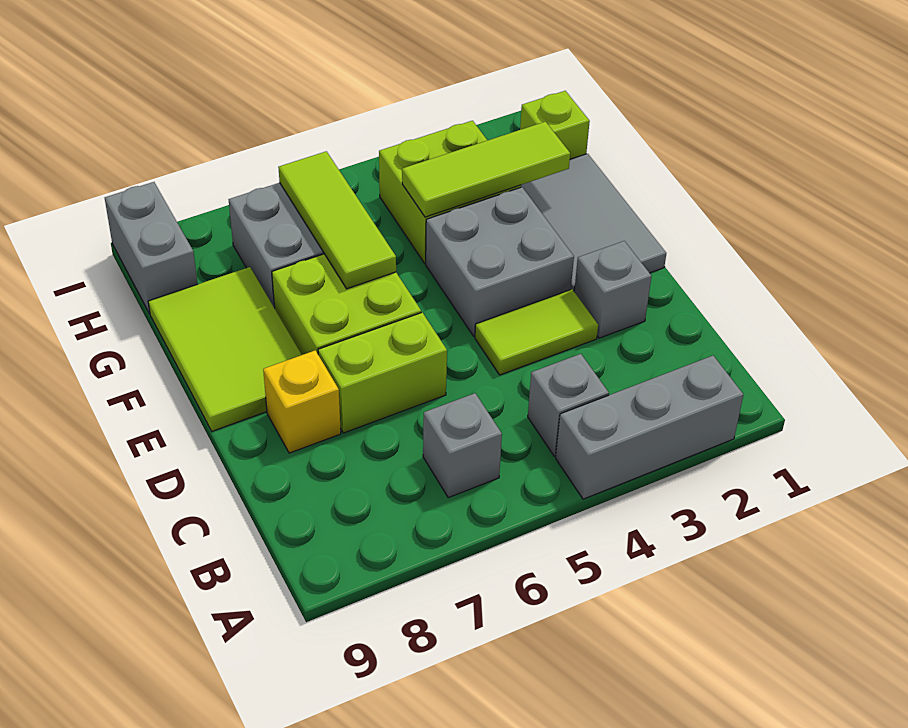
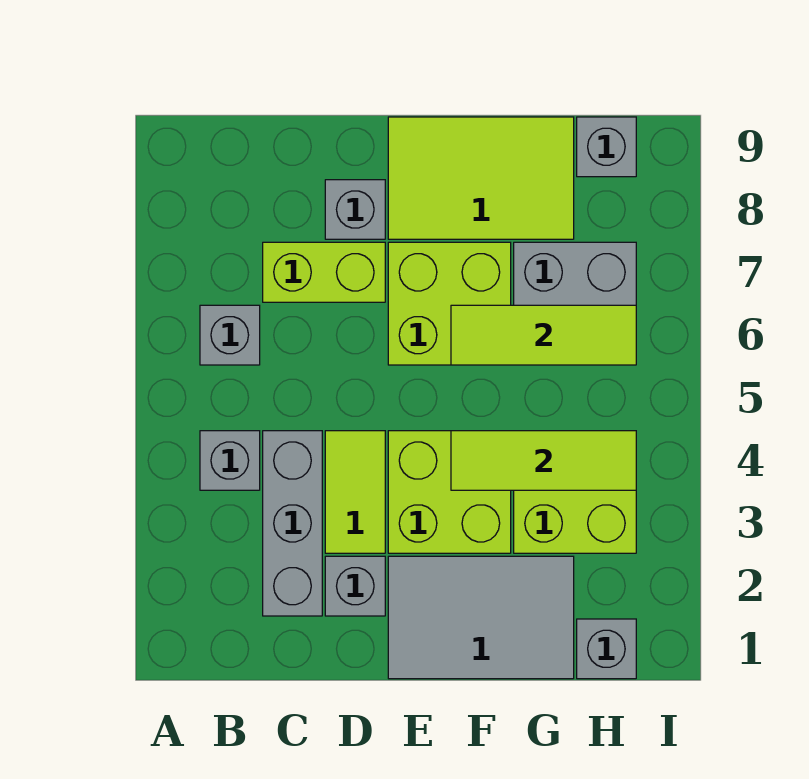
grey 1x3 brick [556,356,743,499] -> grey 1x3 brick moved to [263,431,322,616]
lime 1x2 brick [318,312,447,433] -> lime 1x2 brick turned to [263,242,385,302]
yellow 1x1 brick [263,350,341,453] -> grey 1x1 brick [325,180,385,239]
grey 2x2 brick [426,187,574,336] -> lime 2x2 brick [388,431,511,553]
lime 1x3 tile [402,122,570,217] -> lime 1x3 tile turned to [451,431,636,490]
lime 1x1 brick [520,91,590,159] -> grey 1x1 brick [577,619,636,679]
grey 1x2 brick [105,182,197,314] -> grey 1x1 brick [577,117,636,177]

